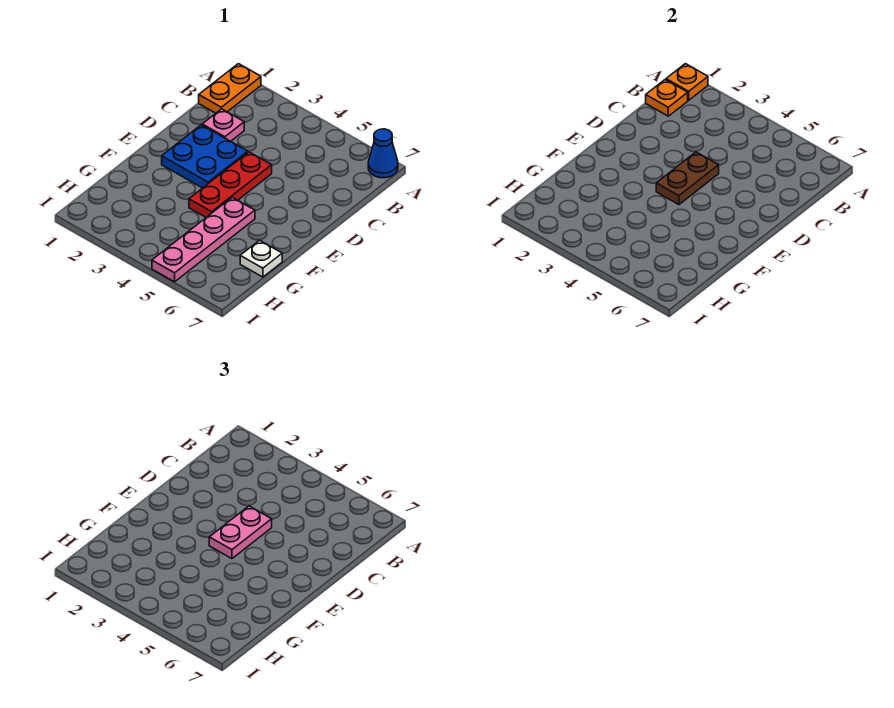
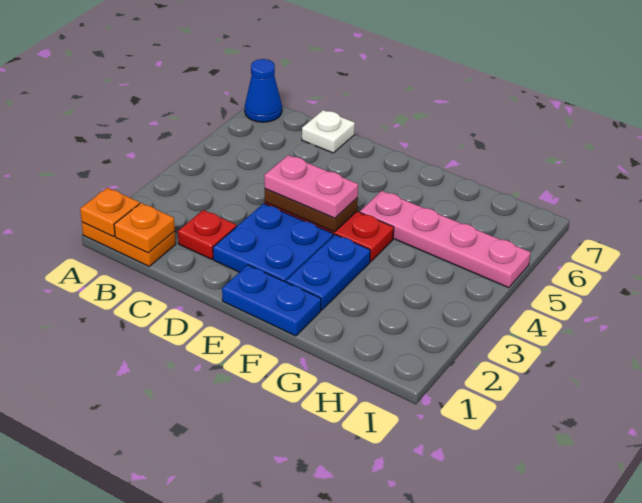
pink 1x1 plate [202,109,244,141] -> red 1x1 plate [178,210,236,259]
none -> blue 1x2 plate [222,265,321,336]
none -> blue 1x2 plate [286,235,370,310]
white 1x1 plate [240,240,282,277] -> white 1x1 plate moved to [302,110,355,153]

